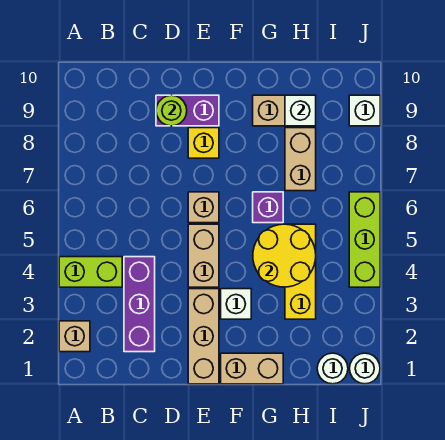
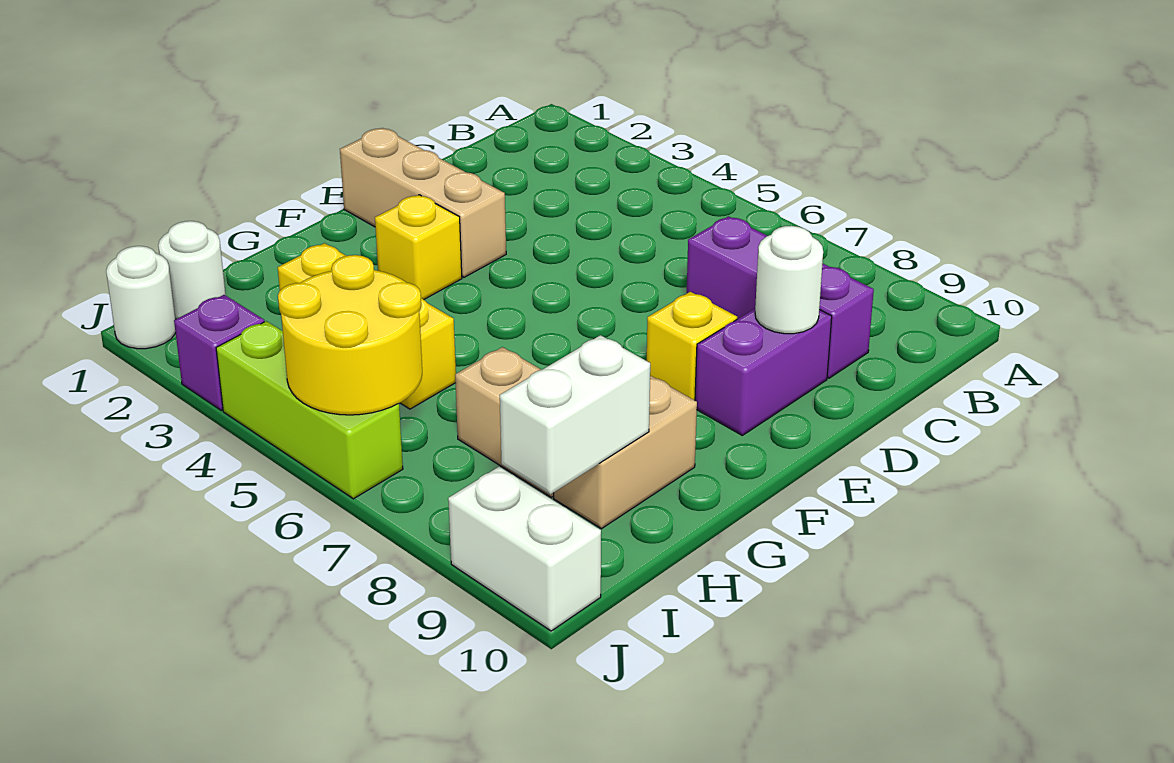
tan 1x1 brick [59,321,90,352] -> none
lime 1x2 brick [59,257,122,287] -> none
purple 1x3 brick [124,257,155,352] -> purple 1x3 brick moved to [687,216,874,378]
lime 1x1 round brick [156,95,187,126] -> white 1x1 round brick [755,226,823,334]
tan 1x2 brick [188,224,219,287] -> none
tan 1x1 brick [188,192,219,223] -> none
tan 1x2 brick [221,353,283,384] -> none
white 1x1 brick [221,289,251,319] -> yellow 1x1 brick [375,195,462,299]
yellow 2x2 round brick [253,224,316,287] -> yellow 2x2 round brick moved to [278,255,422,415]
purple 1x1 brick [253,192,283,223] -> purple 1x1 brick moved to [174,295,264,410]
white 1x1 brick [285,95,316,126] -> white 1x2 brick [500,335,650,494]
white 1x1 brick [349,95,380,126] -> white 1x2 brick [448,467,601,631]

